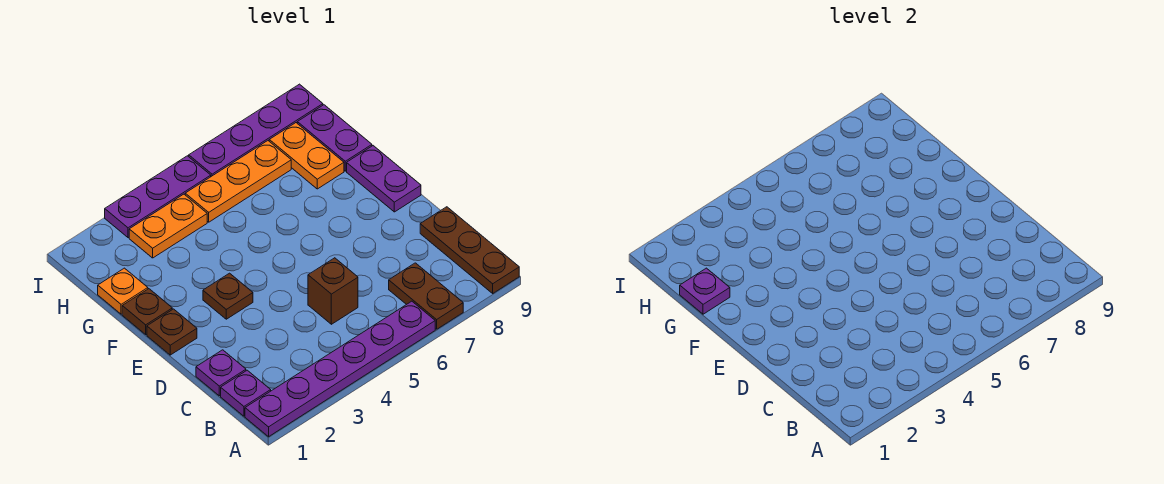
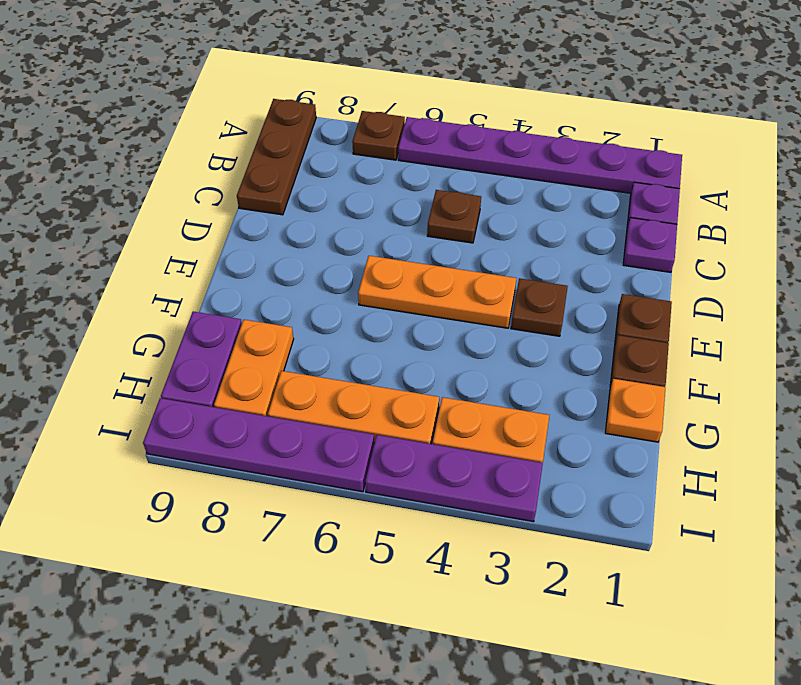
brown 1x2 plate [389,263,463,329] -> brown 1x1 plate [352,111,405,160]
brown 1x1 brick [308,258,358,324] -> brown 1x1 plate [427,190,481,243]
none -> orange 1x3 plate [358,256,516,328]
purple 1x2 plate [347,146,421,212] -> none
purple 1x1 plate [680,268,730,314] -> none

